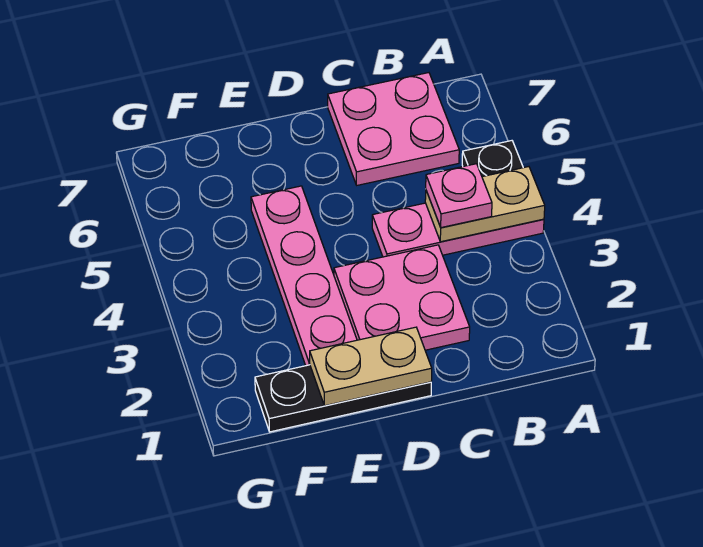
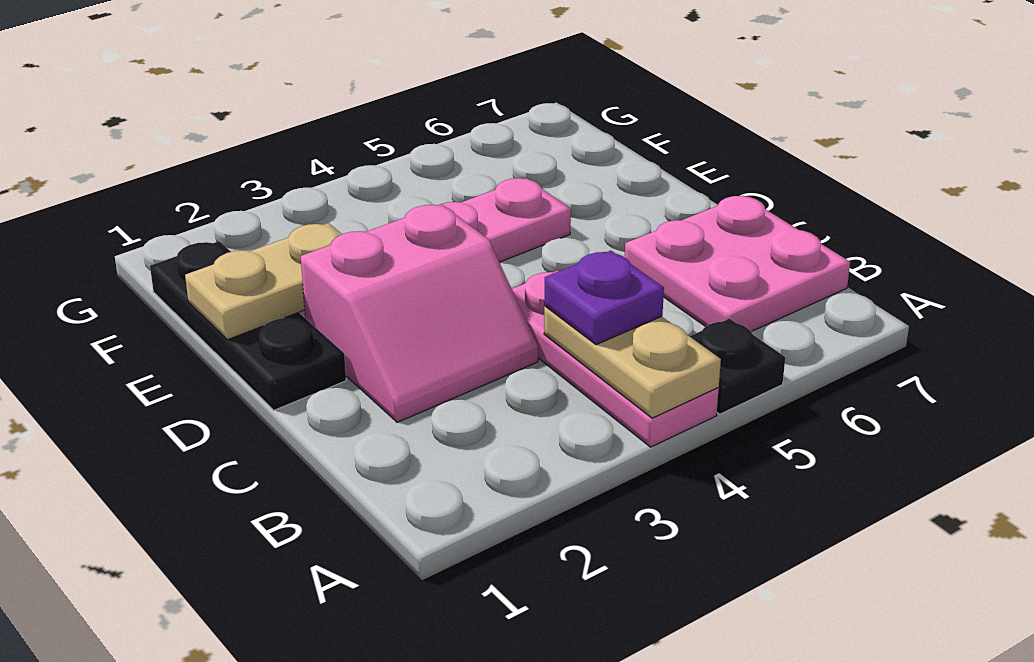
pink 1x1 plate [426,164,492,228] -> purple 1x1 plate [544,251,664,345]
pink 2x2 plate [334,245,470,350] -> pink 2x2 slope [301,204,538,422]
tan 1x2 plate [310,327,432,406] -> tan 1x2 plate turned to [185,223,342,340]

